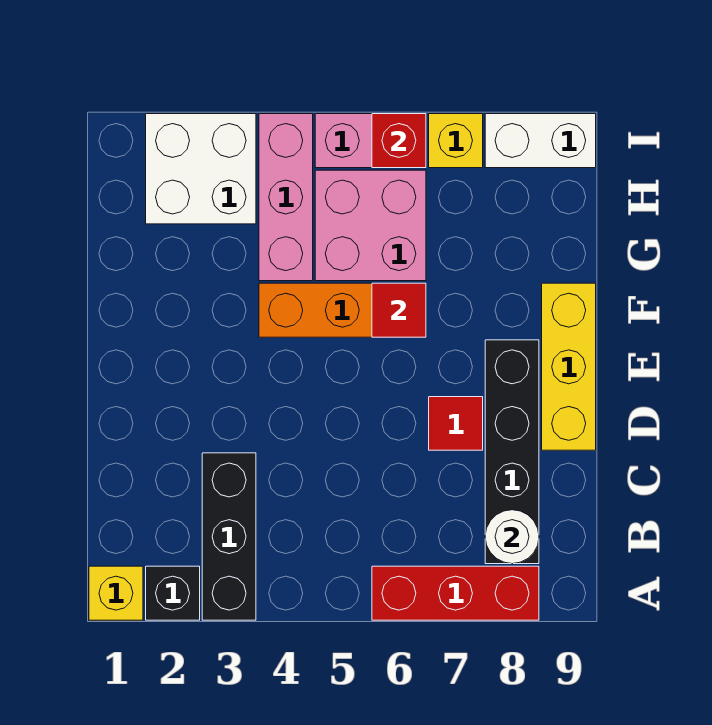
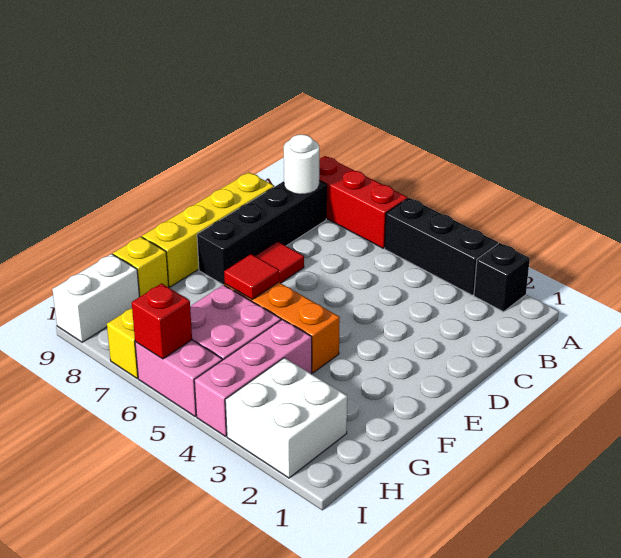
yellow 1x1 brick [89,566,143,620] -> yellow 1x1 brick moved to [113,237,169,297]
black 1x3 brick [202,453,256,620] -> black 1x3 brick turned to [385,198,498,295]
yellow 1x3 brick [542,283,596,450] -> yellow 1x4 brick [142,172,274,287]
white 1x2 brick [485,114,596,168] -> white 1x2 brick turned to [52,254,139,342]

